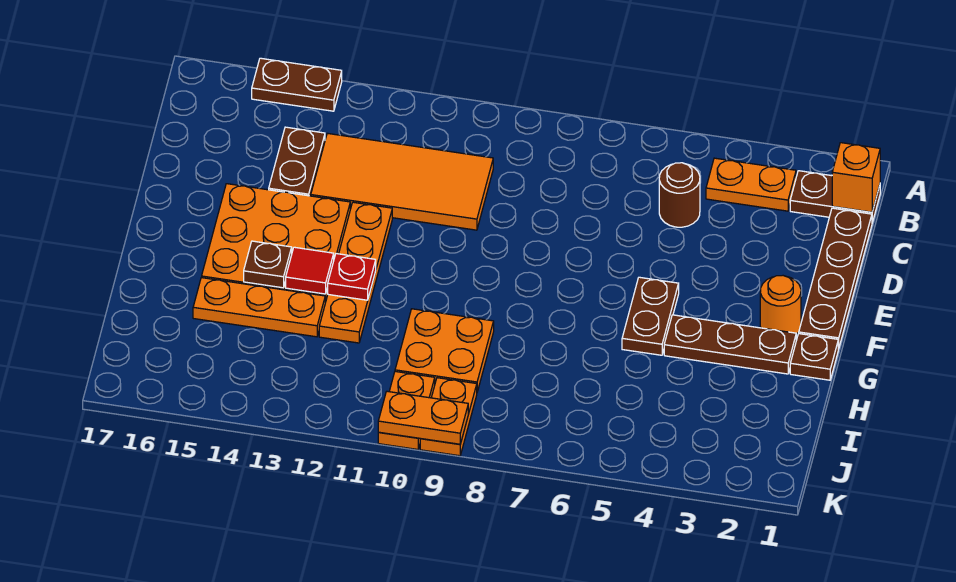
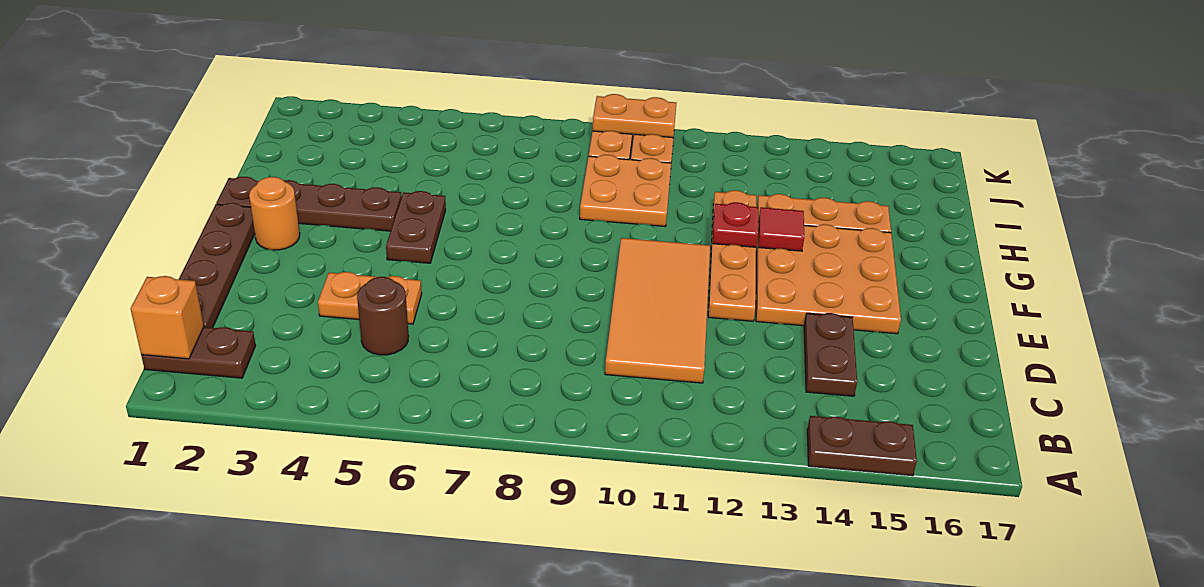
orange 1x2 plate [706,158,796,211] -> orange 1x2 plate moved to [318,272,422,324]
orange 2x4 tile [311,133,493,230] -> orange 2x4 tile turned to [605,238,710,383]
brown 1x1 plate [244,241,292,288] -> none

